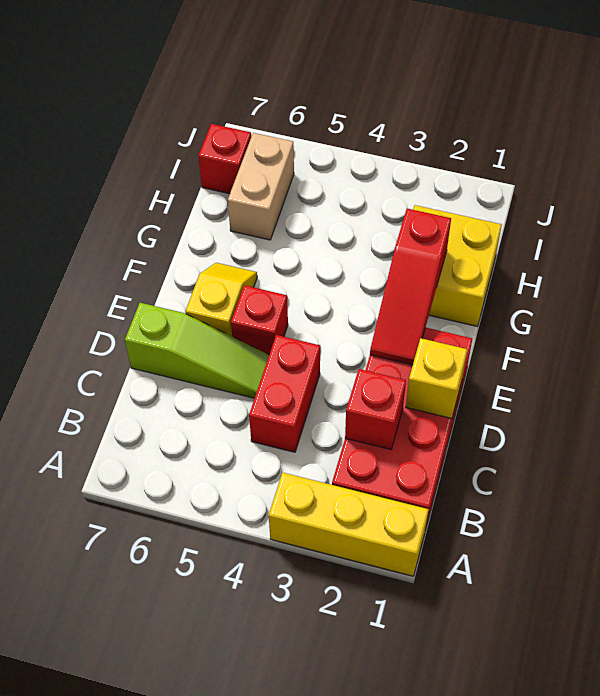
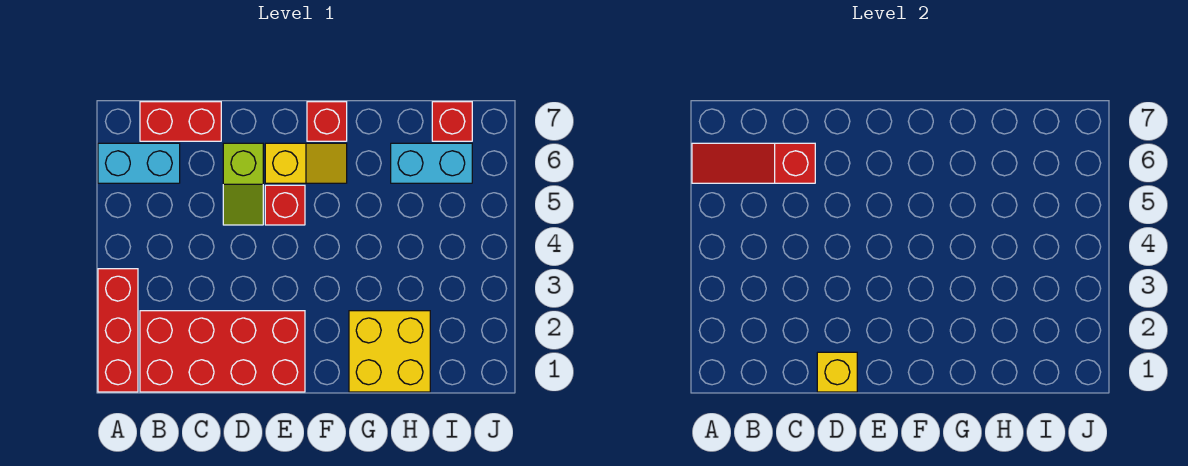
yellow 1x3 brick [269,473,429,576] -> red 1x3 brick [98,269,138,392]
none -> cyan 1x2 brick [98,143,180,183]
red 1x1 brick [345,369,406,450] -> red 1x1 brick moved to [307,102,347,141]
red 1x2 brick [249,335,320,452] -> red 1x2 brick moved to [140,102,221,141]
lime 1x3 slope [125,303,269,398] -> lime 1x2 slope [223,143,263,225]
red 1x3 slope [370,208,451,365] -> red 1x3 slope moved to [692,143,815,183]
tan 1x2 brick [228,133,294,240] -> cyan 1x2 brick [391,143,472,183]

